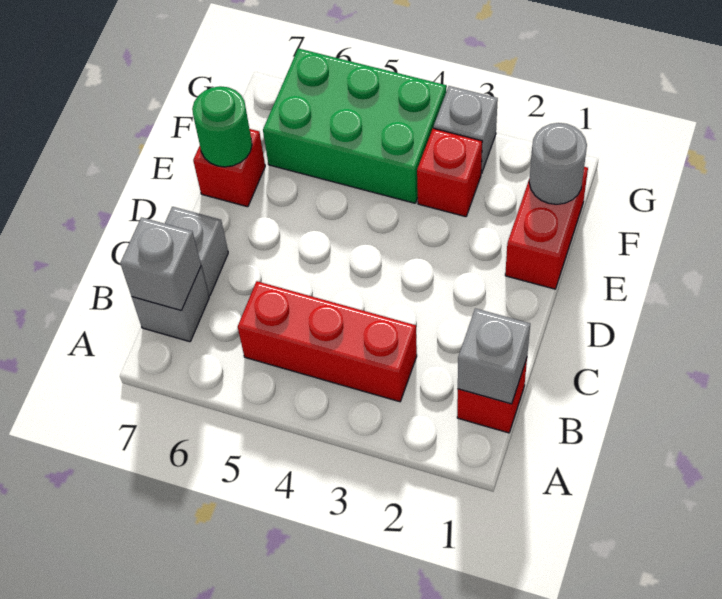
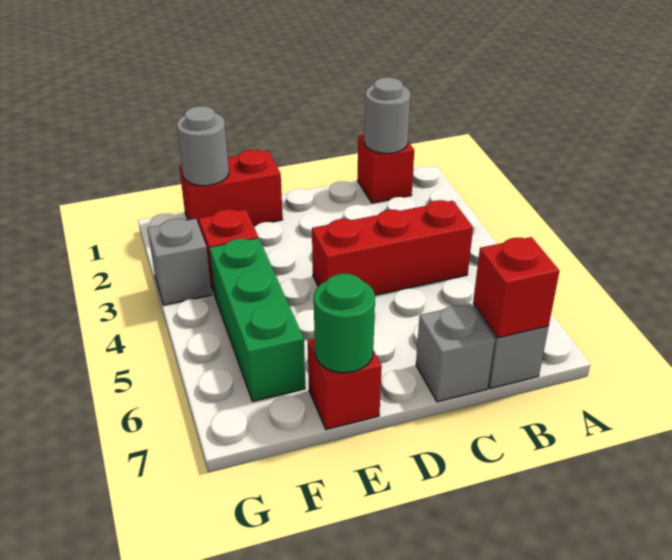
grey 1x1 brick [458,308,530,404] -> grey 1x1 round brick [364,77,411,154]
red 1x3 brick [238,281,417,402] -> red 1x3 brick turned to [312,200,473,295]
grey 1x1 brick [120,217,201,310] -> red 1x1 brick [473,237,559,338]
green 2x3 brick [263,48,446,203] -> green 1x3 brick [210,238,305,401]

